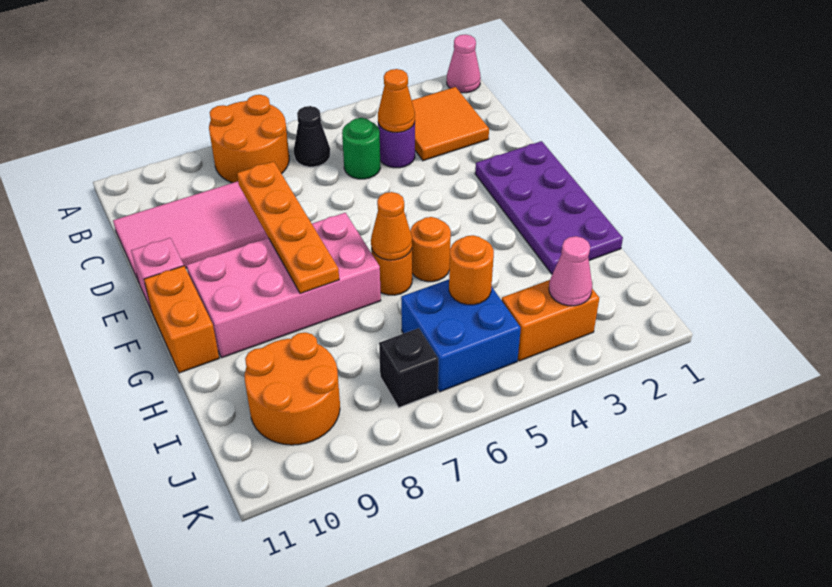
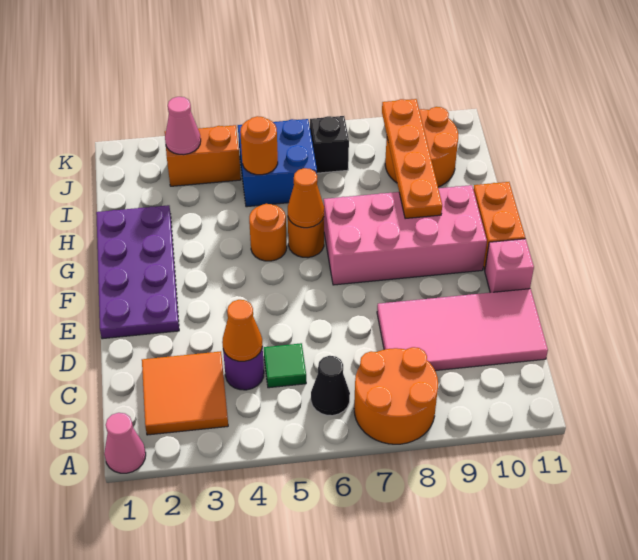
green 1x1 round brick [342,118,380,179] -> green 1x1 tile [264,343,306,388]
orange 1x4 plate [237,161,339,294] -> orange 1x4 plate moved to [382,99,442,219]

